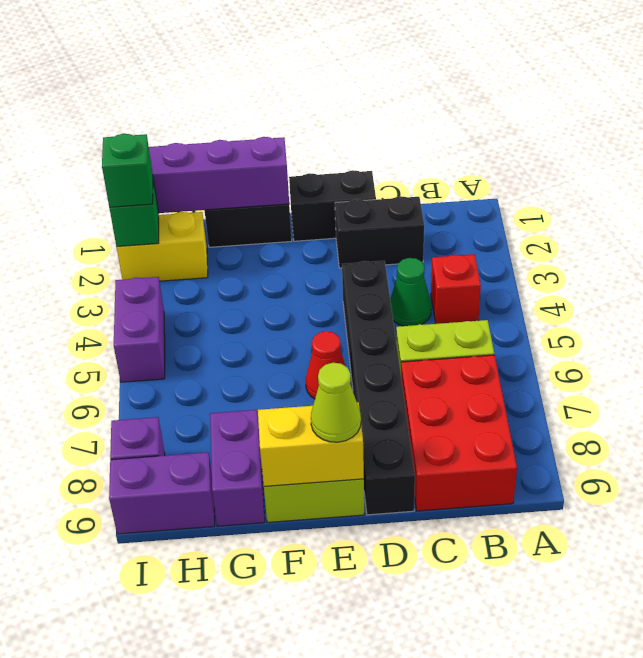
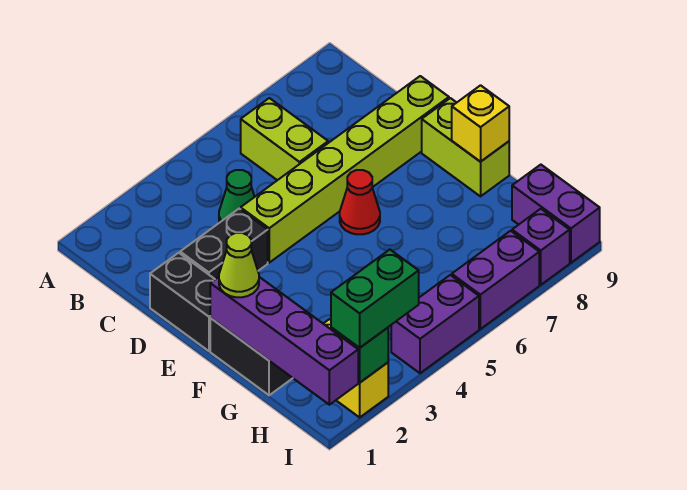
red 1x1 brick [431,254,481,324] -> none
red 2x3 brick [401,355,517,511] -> none
black 1x2 brick [335,196,424,268] -> black 1x2 brick turned to [180,209,268,279]
black 1x6 brick [342,261,415,515] -> lime 1x6 brick [241,76,449,263]
yellow 1x2 brick [258,402,364,486] -> yellow 1x1 brick [452,85,509,162]
lime 1x1 cone [311,363,361,442] -> lime 1x1 cone moved to [219,233,259,297]
purple 1x2 brick [210,410,265,526] -> purple 1x2 brick moved to [452,231,539,329]
green 1x1 brick [102,134,153,207] -> green 1x2 brick [331,250,419,348]

